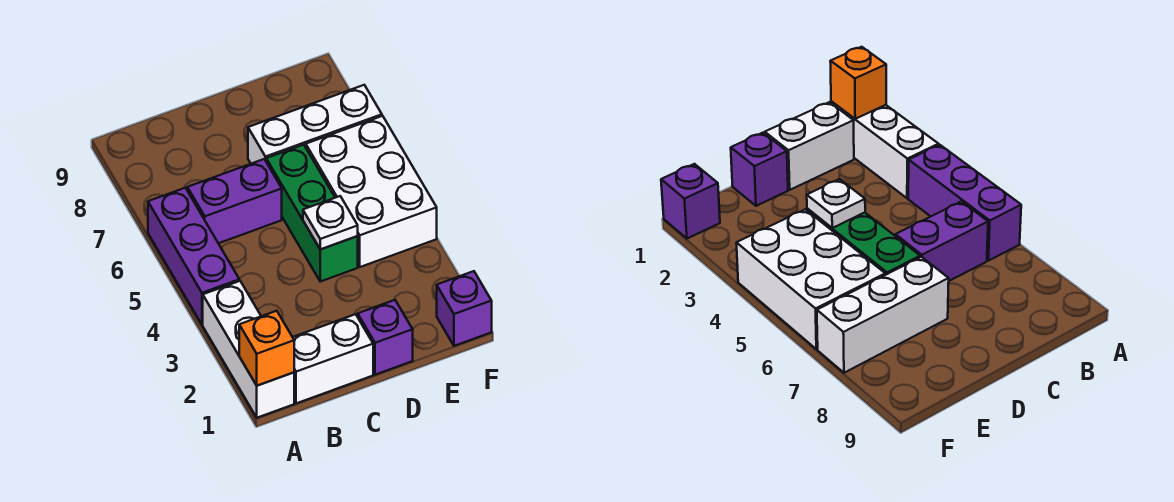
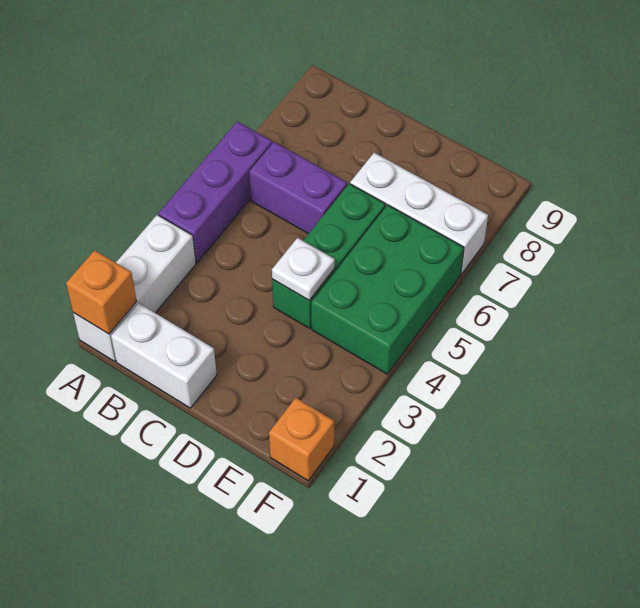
purple 1x1 brick [358,300,413,375] -> none
white 2x3 brick [306,116,437,267] -> green 2x3 brick [311,205,464,374]
purple 1x1 brick [437,271,492,346] -> orange 1x1 brick [269,398,334,481]

